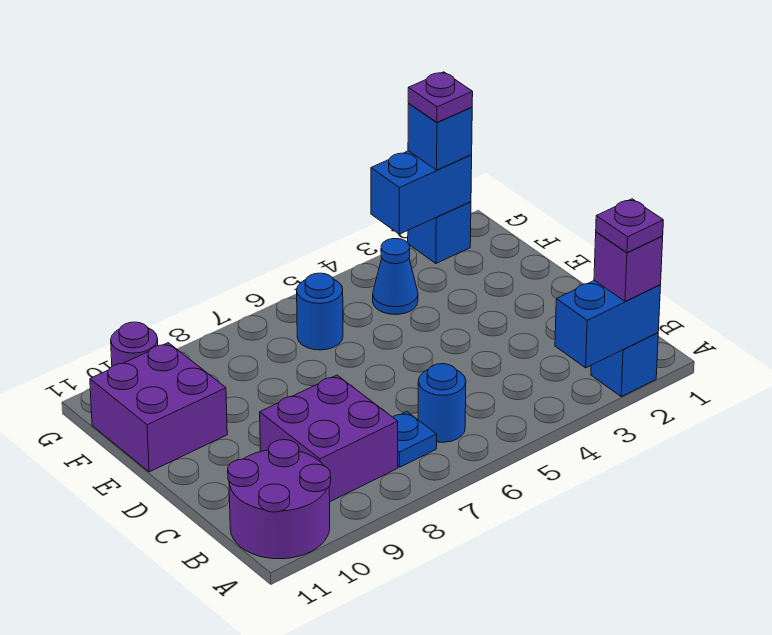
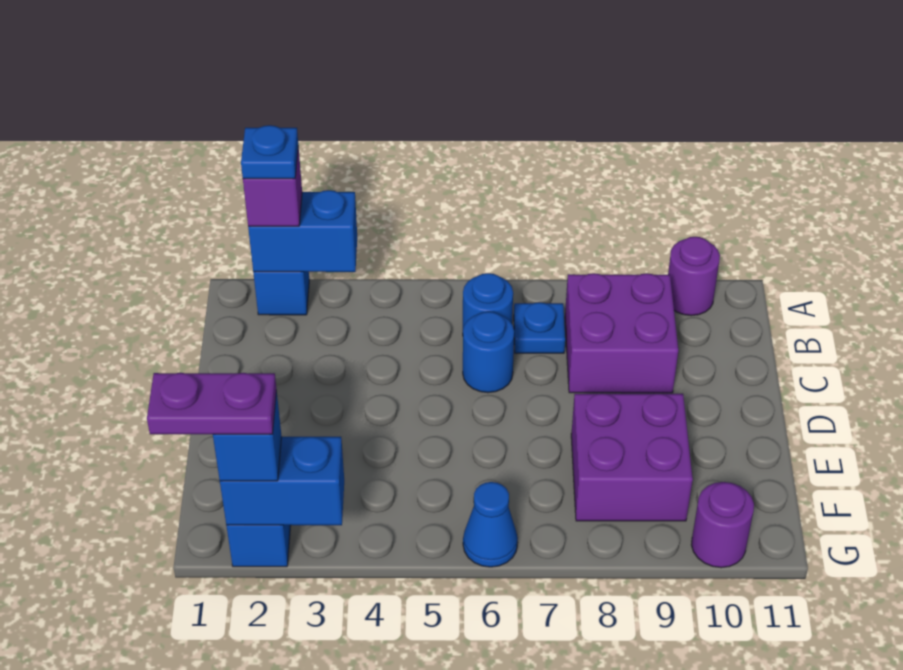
purple 1x1 plate [596,199,663,253] -> blue 1x1 plate [241,125,298,179]
purple 2x2 round brick [228,440,331,559] -> purple 1x1 round brick [668,237,720,316]
purple 2x2 brick [90,343,227,472] -> purple 2x2 brick moved to [571,393,693,521]
blue 1x1 cone [373,239,418,315] -> blue 1x1 cone moved to [463,482,518,567]
blue 1x1 round brick [297,273,343,350] -> blue 1x1 round brick moved to [463,312,514,393]
purple 1x1 plate [408,72,473,122] -> purple 1x2 plate [147,373,276,434]

